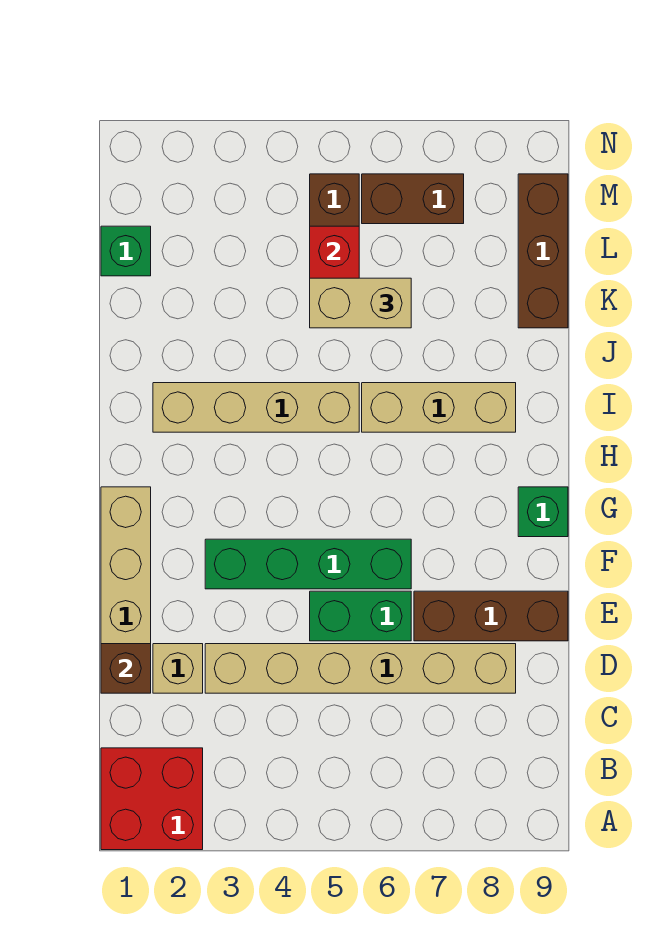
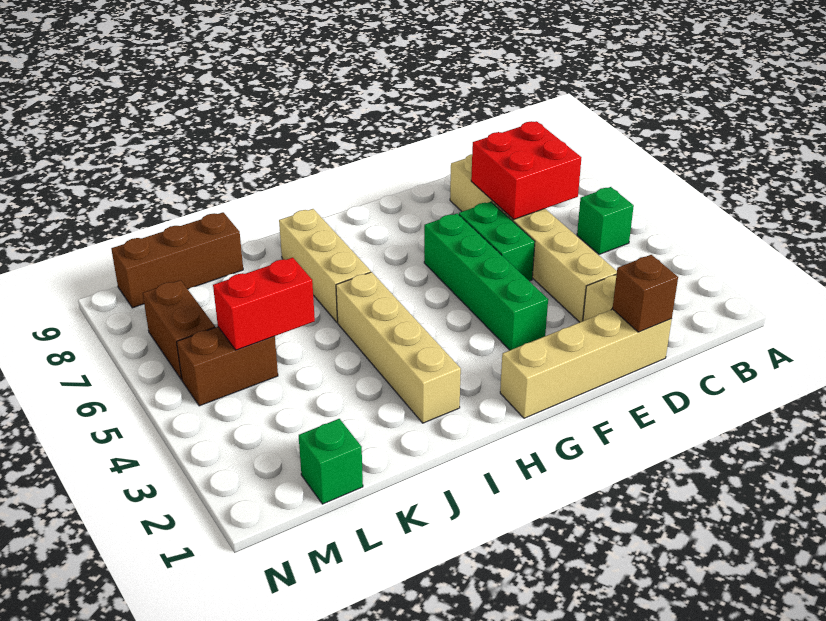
red 2x2 brick [101,748,203,850] -> red 2x2 brick moved to [471,121,581,220]
brown 1x3 brick [414,591,568,641] -> none
green 1x1 brick [518,487,568,537] -> green 1x1 brick moved to [577,187,634,254]
tan 1x2 brick [310,278,411,328] -> none

